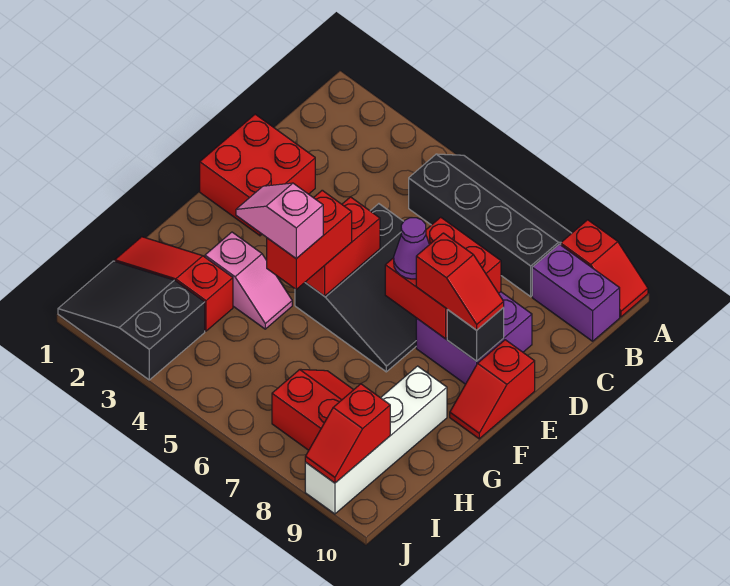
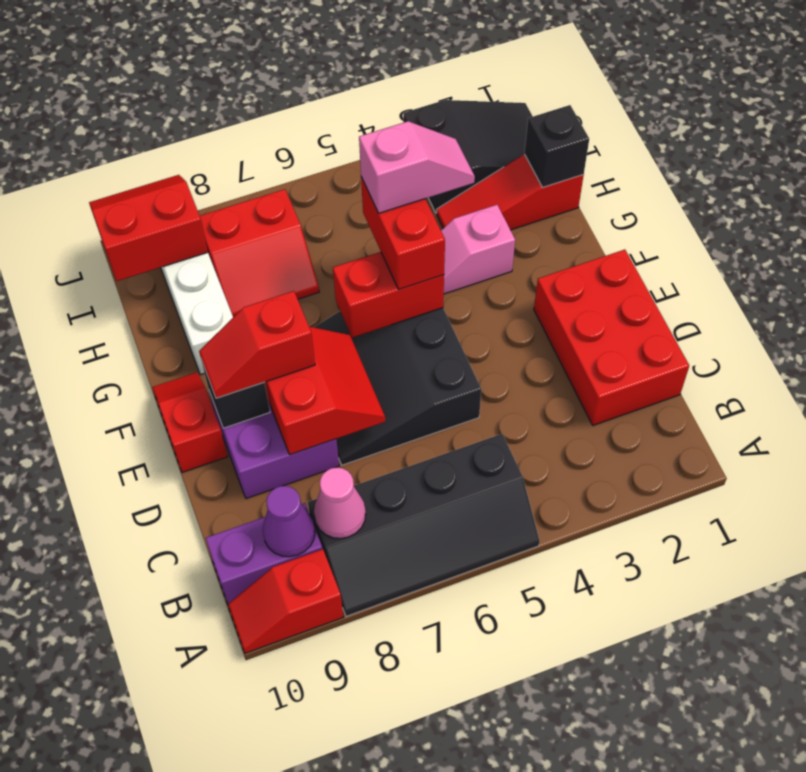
none -> pink 1x1 cone [314,467,366,538]
red 2x2 brick [200,114,315,236] -> red 2x3 brick [534,250,689,425]
red 2x2 brick [385,217,501,339] -> red 2x2 slope [265,327,385,455]
red 1x2 brick [305,197,380,296] -> red 1x2 brick turned to [333,252,444,338]
purple 1x1 cone [394,218,429,279] -> purple 1x1 cone moved to [263,486,315,557]
red 1x3 slope [115,237,233,331] -> red 1x3 slope turned to [437,154,584,230]
none -> black 1x1 brick [525,105,589,187]
red 1x2 slope [305,384,390,483] -> red 2x2 slope [89,175,208,281]

